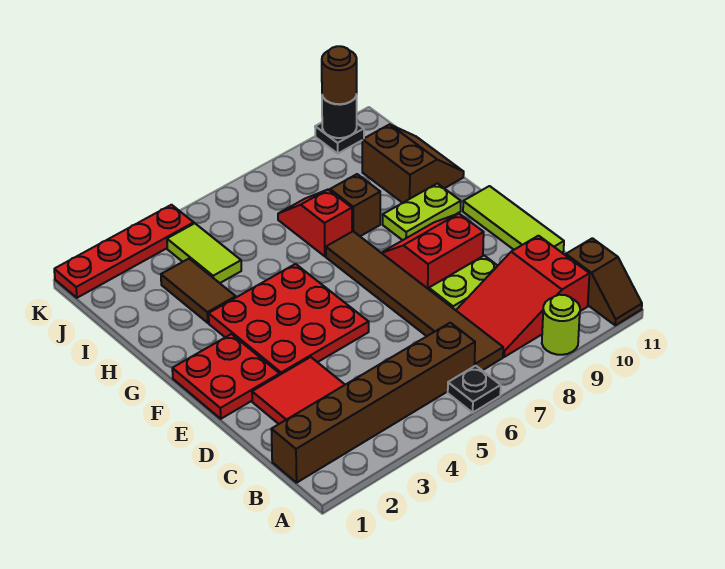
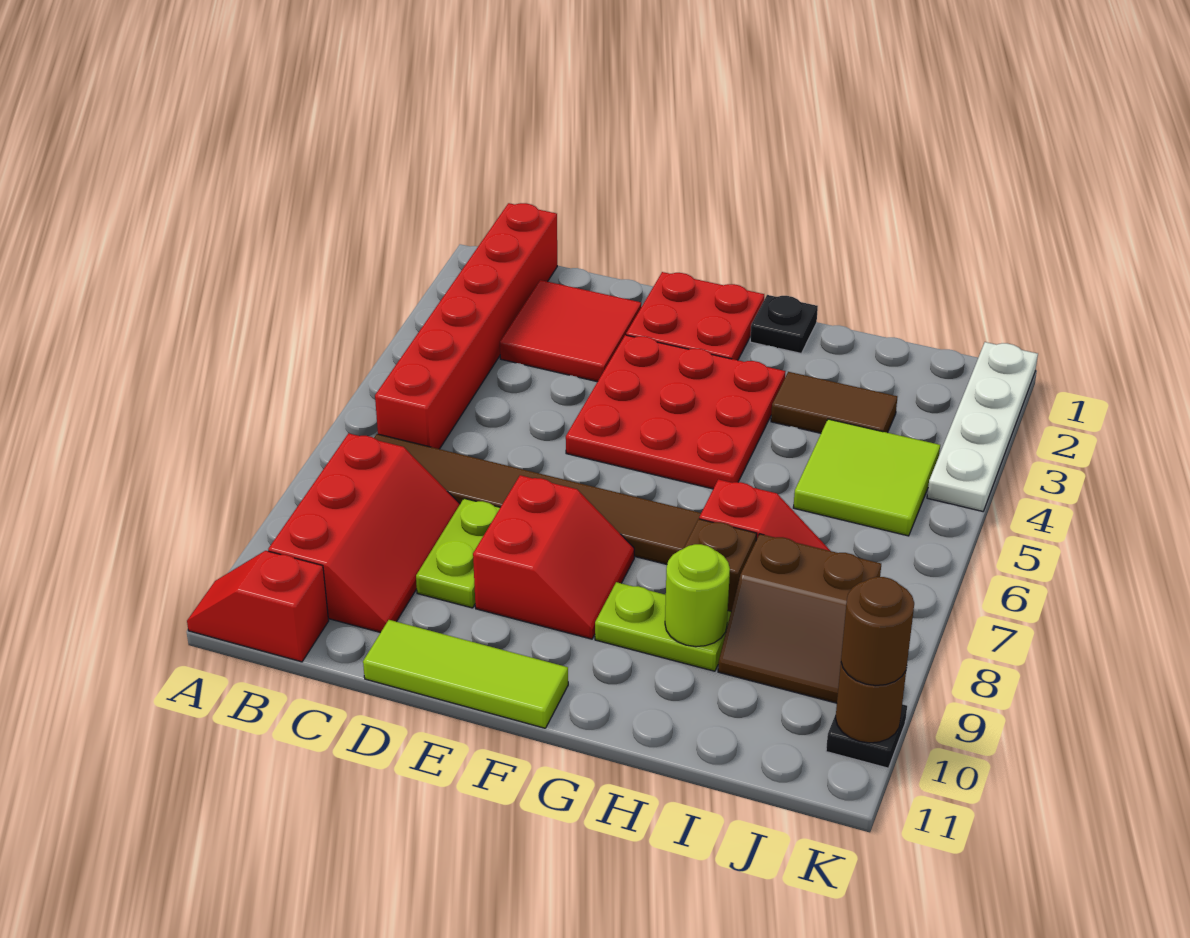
black 1x1 plate [448,366,501,413] -> black 1x1 plate moved to [750,295,818,353]
lime 1x1 round brick [542,295,580,355] -> lime 1x1 round brick moved to [665,544,730,647]
brown 1x2 slope [566,238,642,325] -> red 1x2 slope [187,551,329,662]
brown 1x6 brick [271,323,475,483] -> red 1x6 brick [375,203,557,449]
red 2x3 slope [456,236,589,357] -> red 2x3 slope turned to [268,433,460,633]
lime 1x2 plate [383,183,461,240] -> lime 1x2 plate turned to [595,582,731,671]
brown 2x2 slope [362,124,464,203] -> brown 2x2 slope moved to [718,534,881,703]
lime 1x2 tile [167,223,241,283] -> lime 2x2 tile [793,419,940,536]
red 1x4 plate [54,205,194,298] -> white 1x4 plate [927,342,1038,511]
black 1x1 round brick [322,95,357,138] -> brown 1x1 round brick [836,663,906,743]

